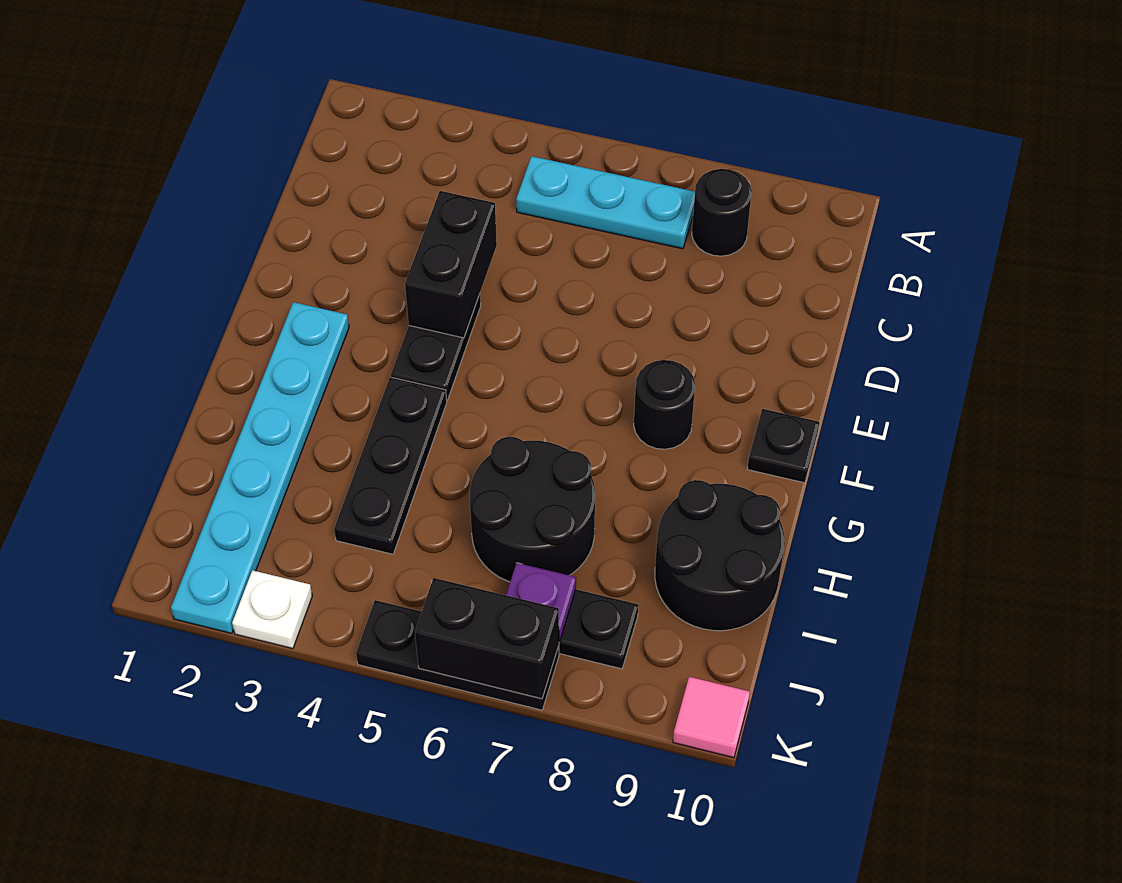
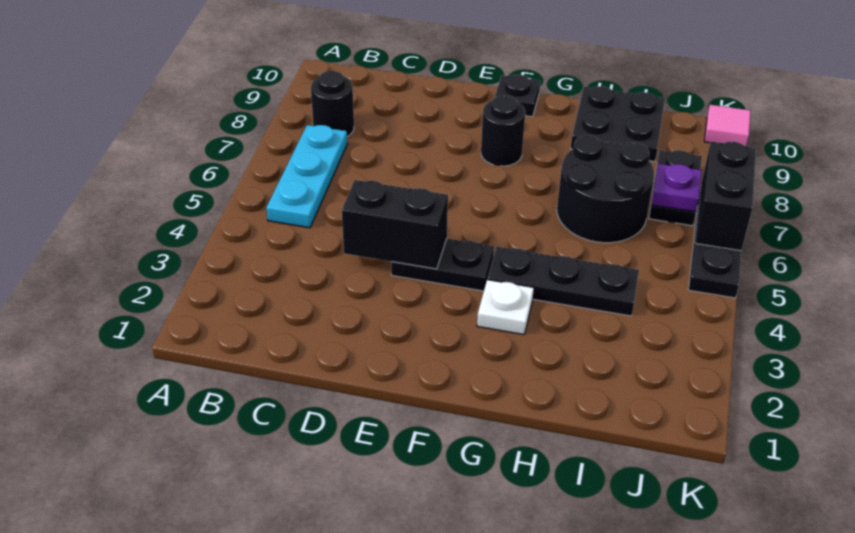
cyan 1x6 plate [171,302,349,633] -> none
black 2x2 round brick [655,480,785,631] -> black 2x2 plate [570,86,665,162]
white 1x1 plate [232,570,312,649] -> white 1x1 plate moved to [477,280,534,335]

